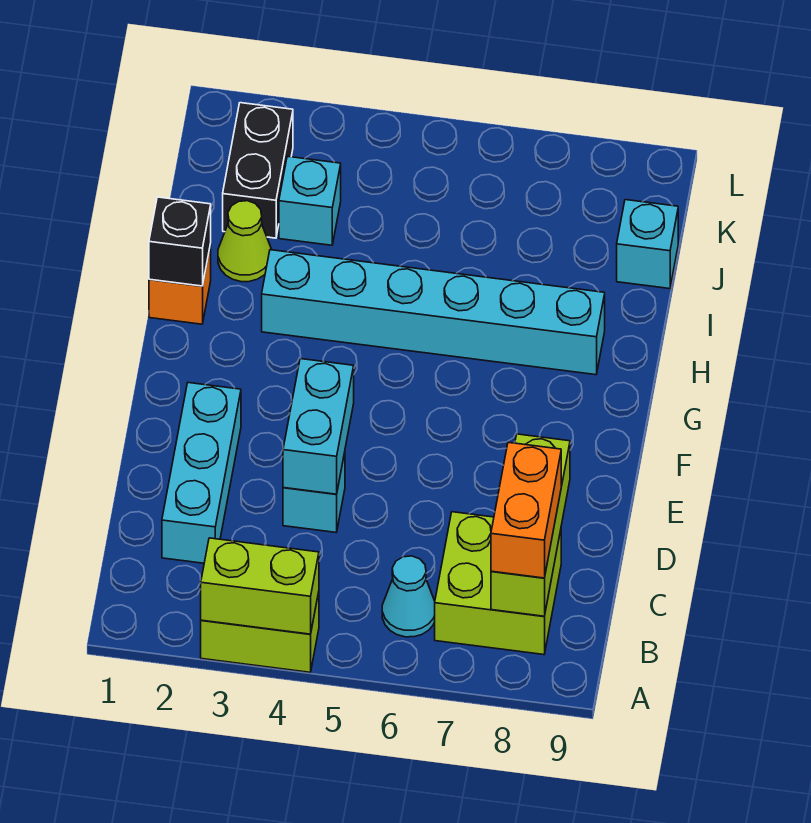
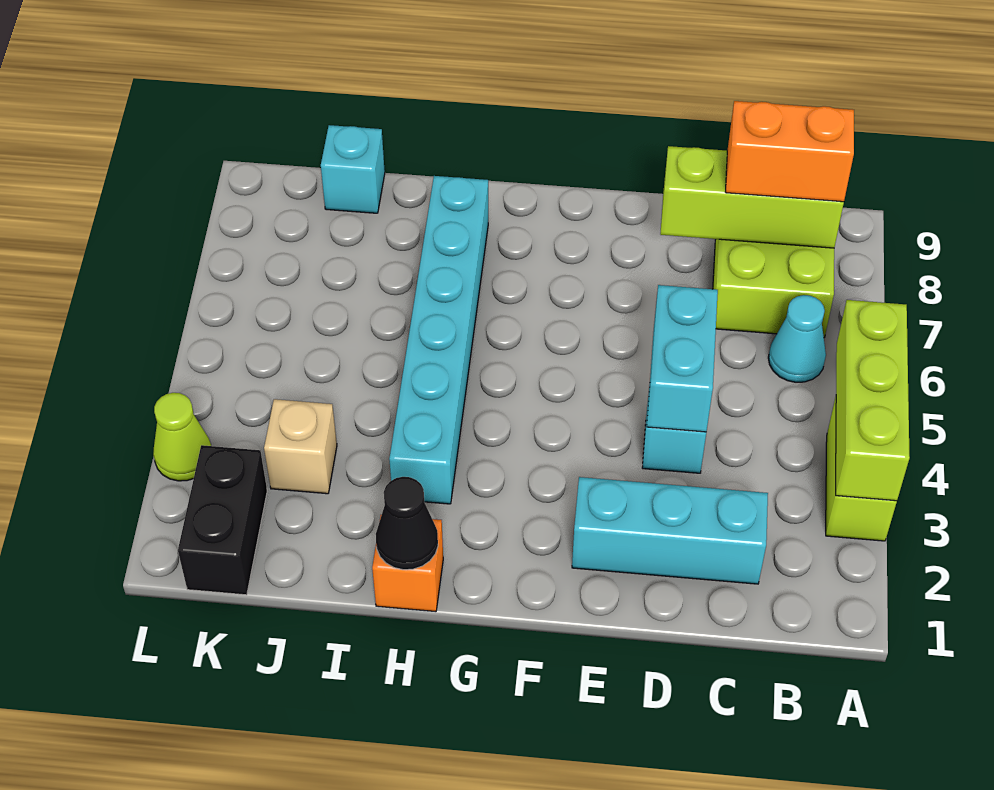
lime 1x2 brick [201,538,319,634] -> lime 1x3 brick [836,300,910,501]
cyan 1x2 brick [283,359,354,494] -> cyan 1x2 brick turned to [647,285,718,432]
black 1x1 brick [149,197,211,286] -> black 1x1 cone [376,477,438,570]
lime 1x1 cone [218,201,272,282] -> lime 1x1 cone moved to [153,393,211,481]
black 1x2 brick [223,103,293,238] -> black 1x2 brick turned to [178,445,267,595]
cyan 1x1 brick [279,156,341,245] -> tan 1x1 brick [264,399,337,494]

